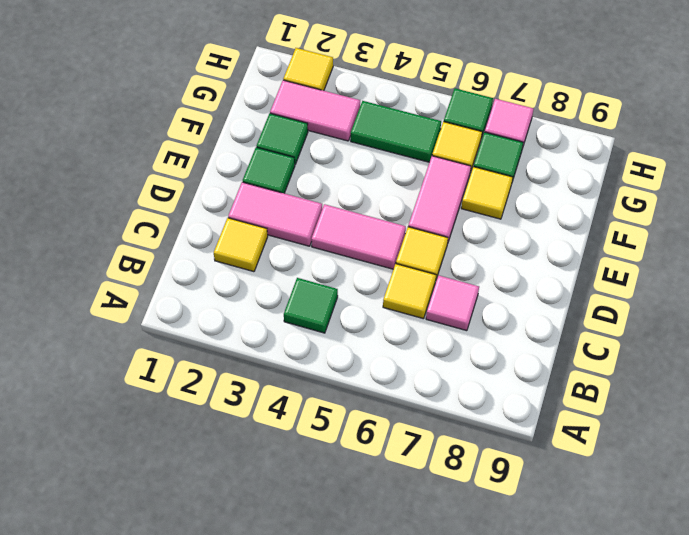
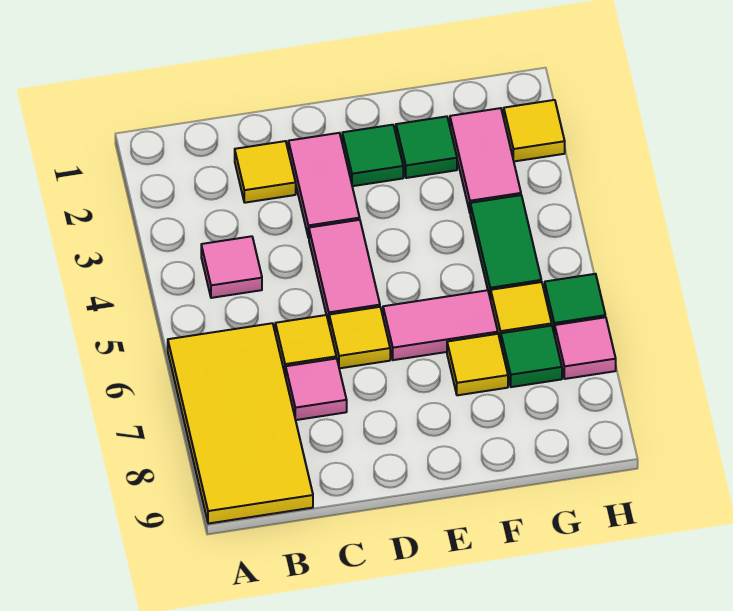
none -> yellow 2x4 tile [168,323,313,524]
green 1x1 tile [284,278,338,333] -> pink 1x1 tile [201,236,262,298]

